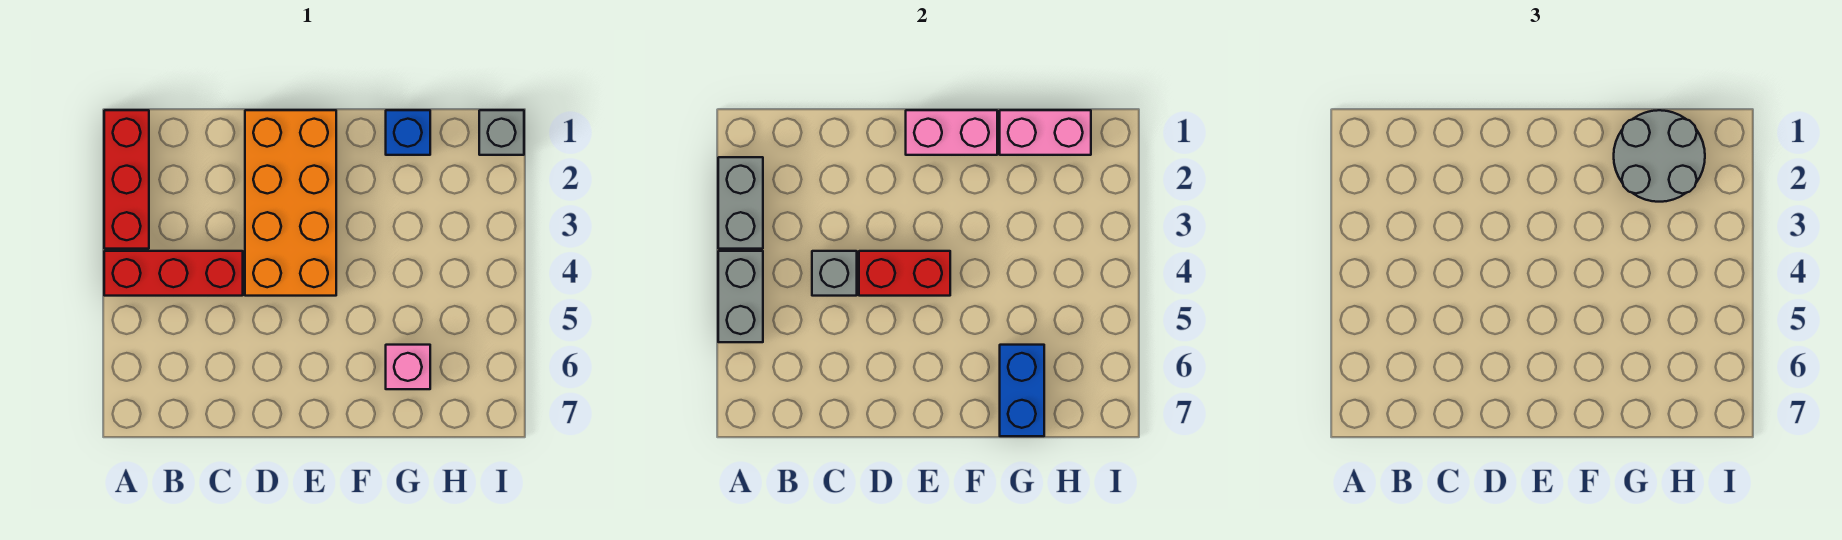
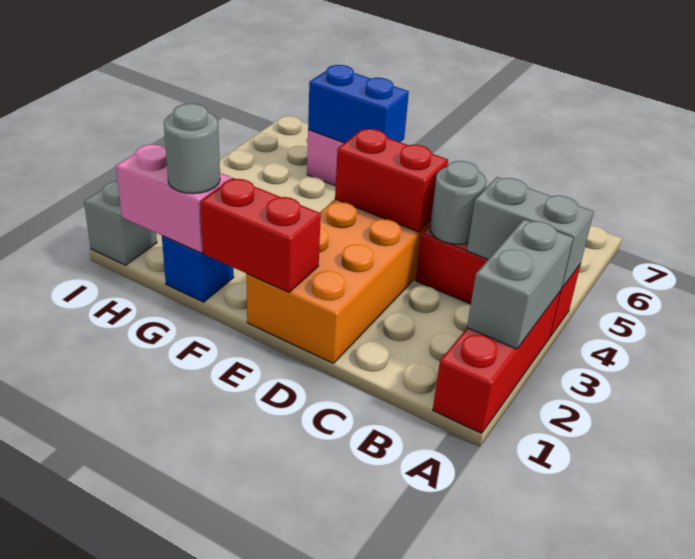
grey 1x2 brick [718,251,763,342] -> grey 1x2 brick turned to [467,177,594,288]
grey 1x1 brick [812,251,857,296] -> grey 1x1 round brick [430,161,486,244]
pink 1x2 brick [906,110,997,155] -> red 1x2 brick [200,178,321,292]
grey 2x2 round brick [1614,110,1705,202] -> grey 1x1 round brick [164,104,220,194]
blue 1x2 brick [1000,345,1044,436] -> blue 1x2 brick turned to [308,65,409,143]

